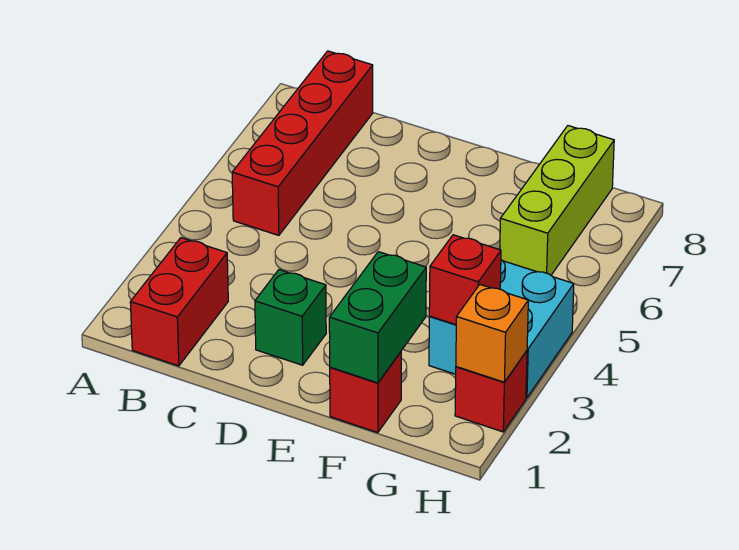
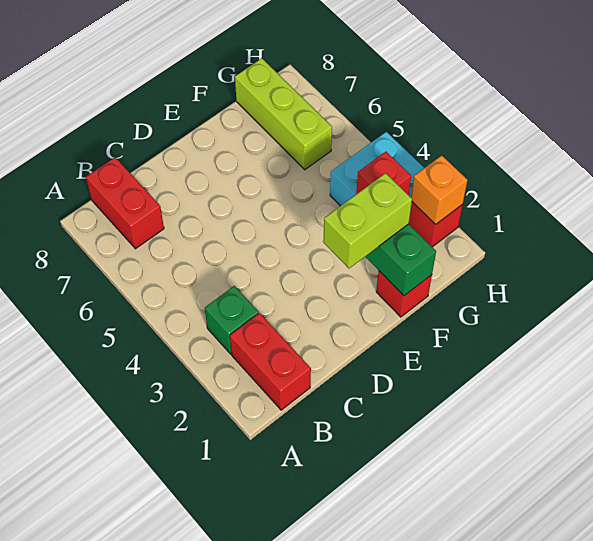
red 1x4 brick [232,51,373,235] -> red 1x2 brick [86,157,164,249]
green 1x1 brick [255,270,326,365] -> green 1x1 brick moved to [205,286,259,354]
none -> lime 1x2 brick [323,173,412,268]

